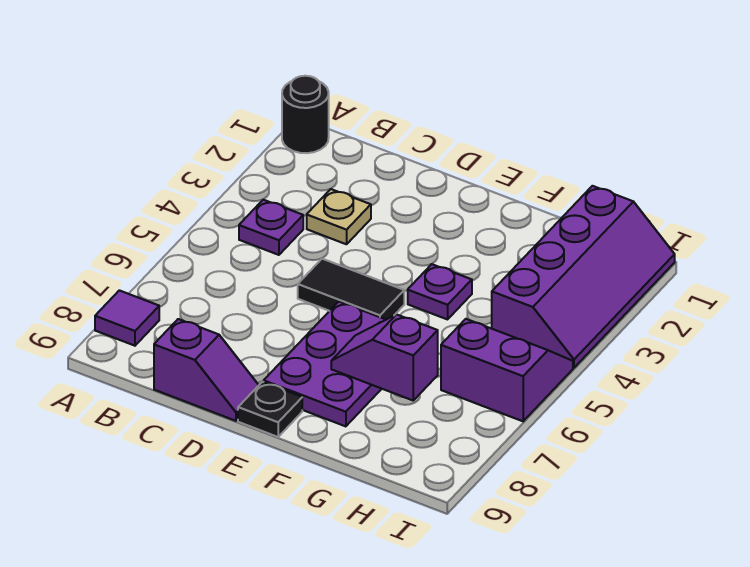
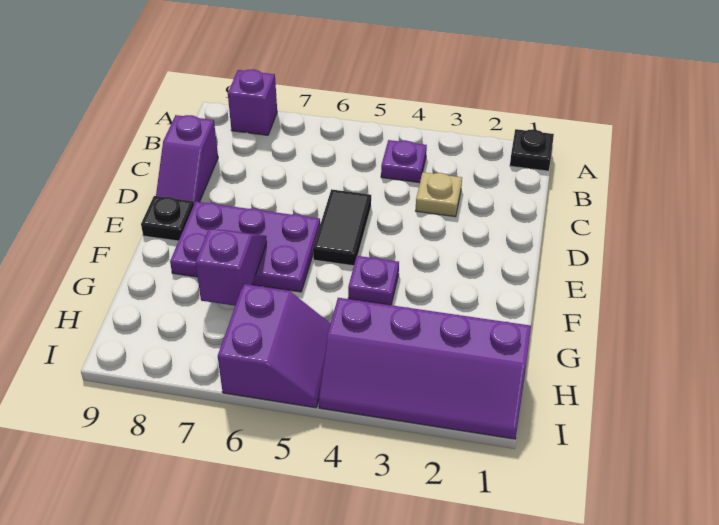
black 1x1 round brick [282,76,329,153] -> black 1x1 plate [510,129,554,171]
purple 1x1 tile [95,290,159,346] -> purple 1x1 brick [228,69,277,135]

